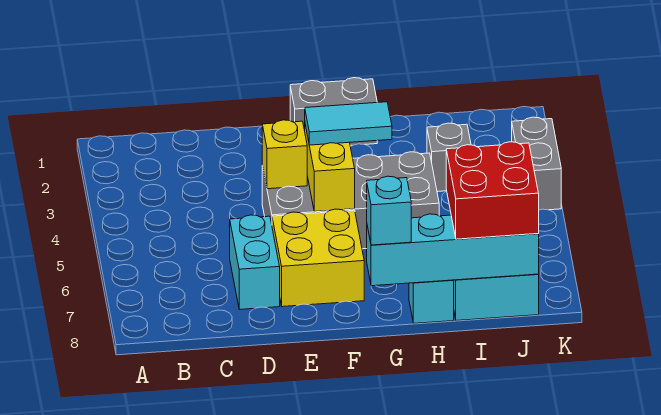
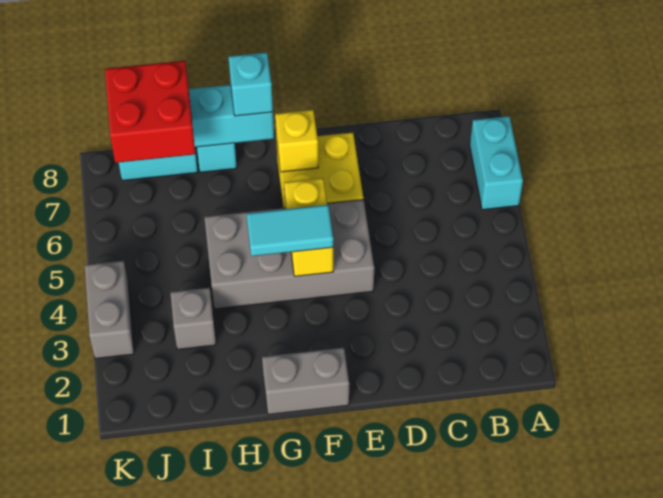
cyan 1x2 brick [230,215,280,310] -> cyan 1x2 brick moved to [470,116,523,210]
yellow 1x1 brick [262,120,307,189] -> yellow 1x1 brick moved to [275,110,318,172]

